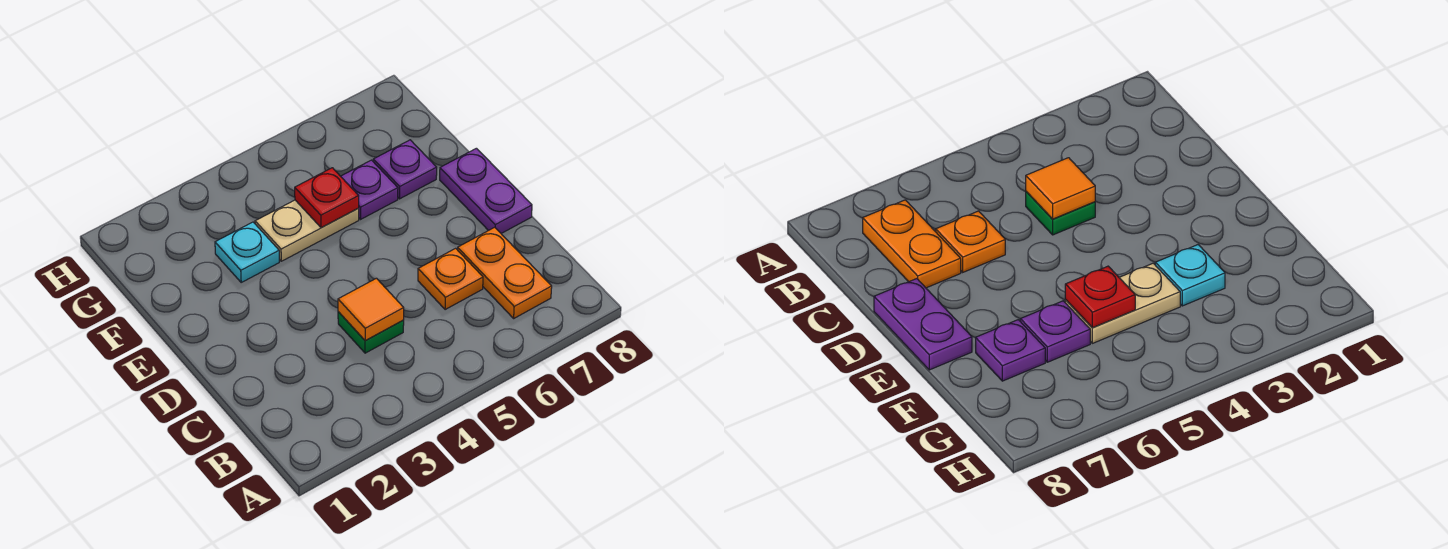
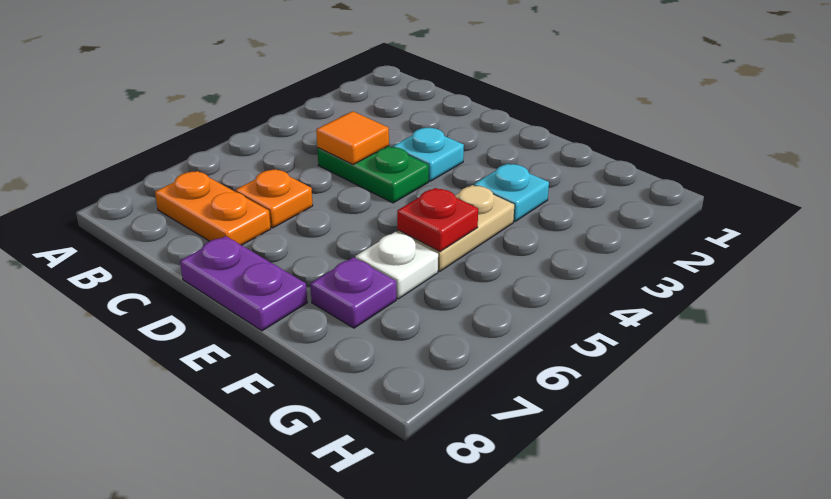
green 1x1 plate [338,312,404,353] -> green 1x2 plate [317,146,429,203]
none -> cyan 1x1 plate [393,128,464,181]
purple 1x1 plate [341,160,398,219] -> white 1x1 plate [355,232,438,299]

